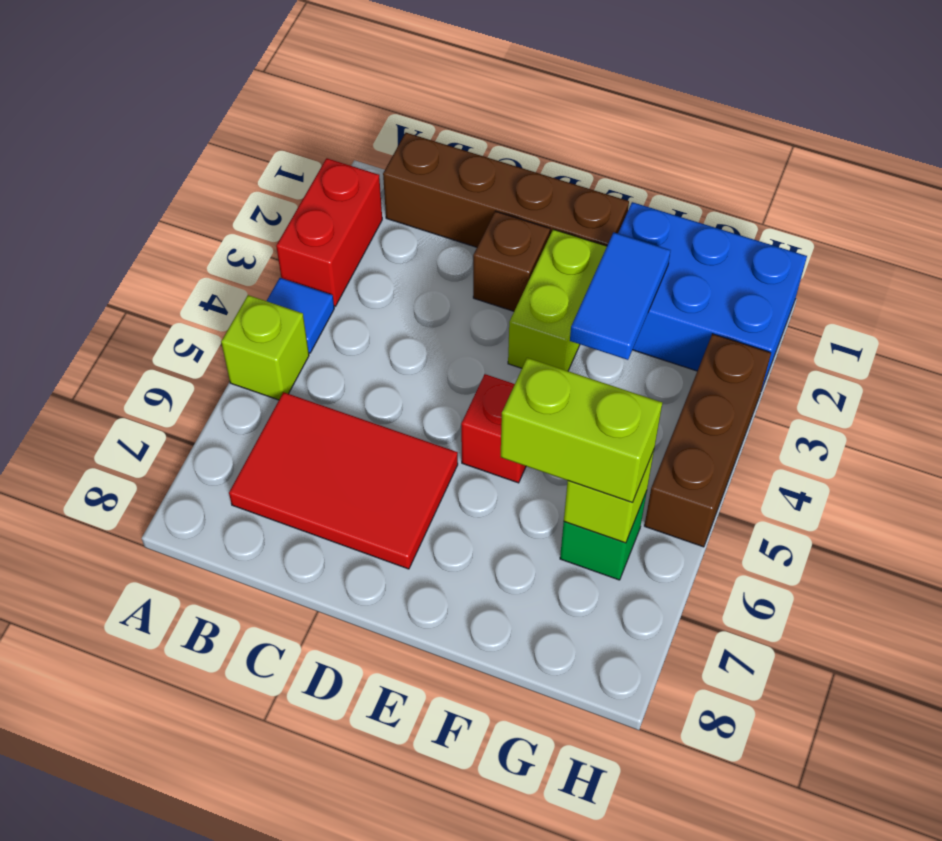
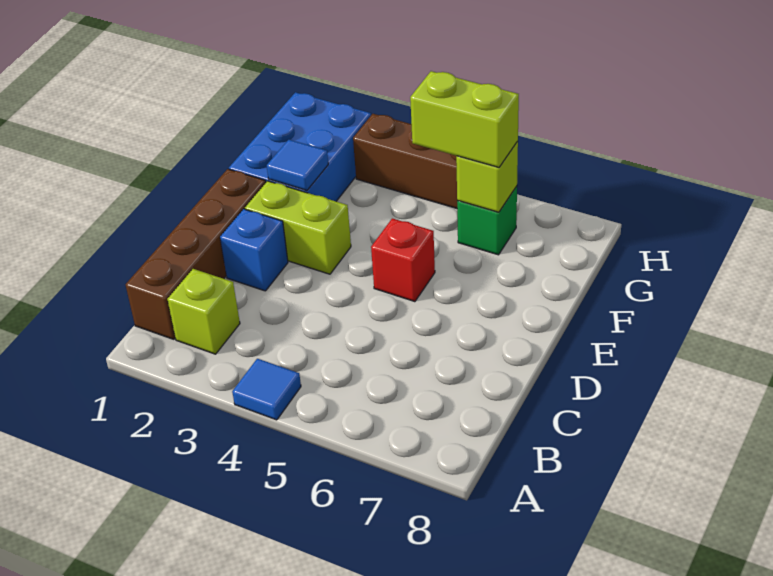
red 1x2 brick [276,158,382,306] -> none
lime 1x1 brick [221,295,309,400] -> lime 1x1 brick moved to [167,269,240,354]
red 2x3 tile [229,392,458,569] -> none
brown 1x1 brick [473,211,550,311] -> blue 1x1 brick [220,209,288,291]
blue 1x2 tile [570,232,671,360] -> blue 1x1 tile [267,140,328,190]
lime 1x2 brick [501,358,662,503] -> lime 1x2 brick turned to [410,71,519,167]

